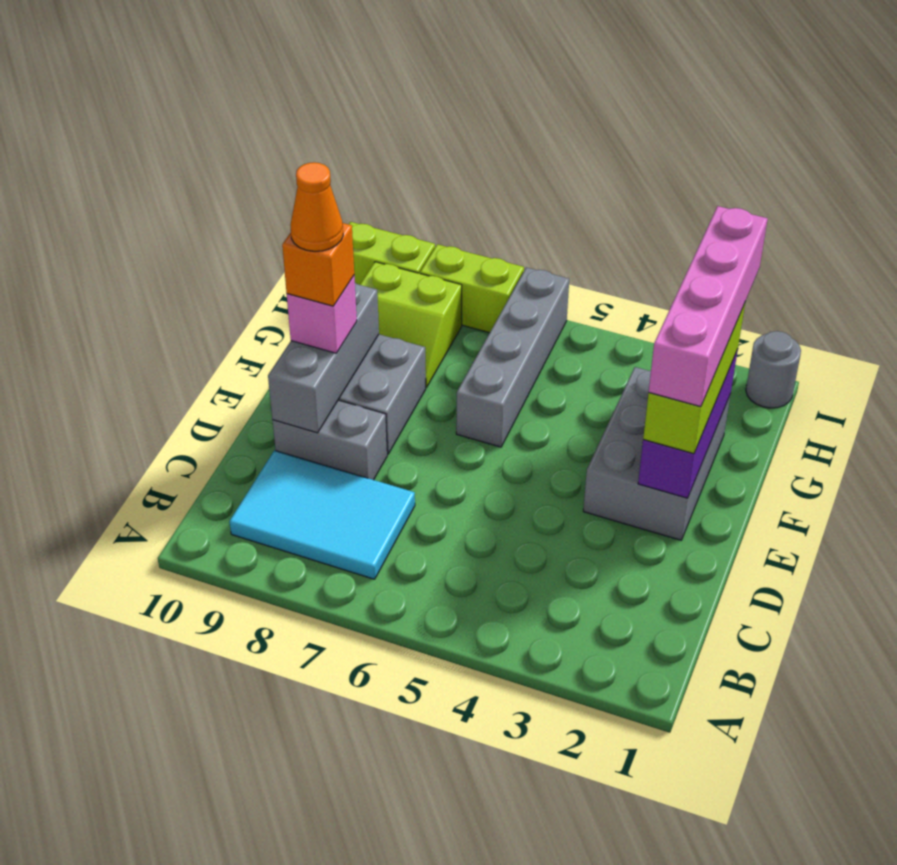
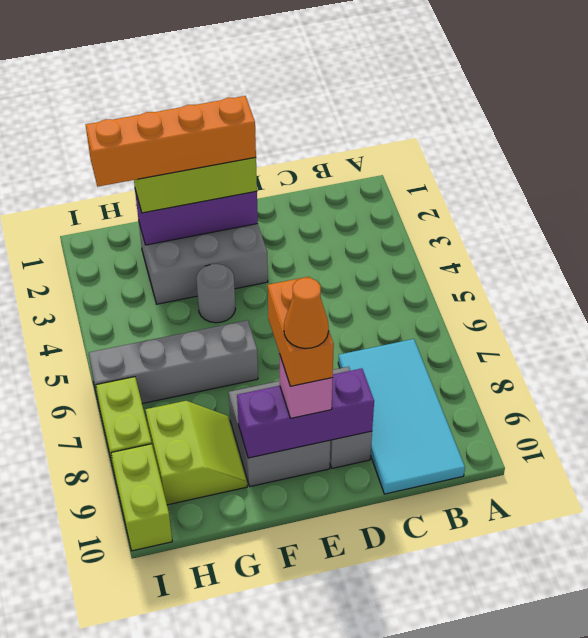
cyan 2x3 tile [229,450,415,579] -> cyan 2x4 tile [338,339,465,494]
grey 1x3 brick [268,283,379,433] -> purple 1x3 brick [237,368,374,458]
pink 1x4 brick [649,206,768,407] -> orange 1x4 brick [86,96,256,186]
orange 1x1 brick [282,223,354,306] -> orange 1x2 brick [268,276,334,386]
grey 1x1 round brick [746,331,801,408] -> grey 1x1 round brick moved to [196,264,235,323]

